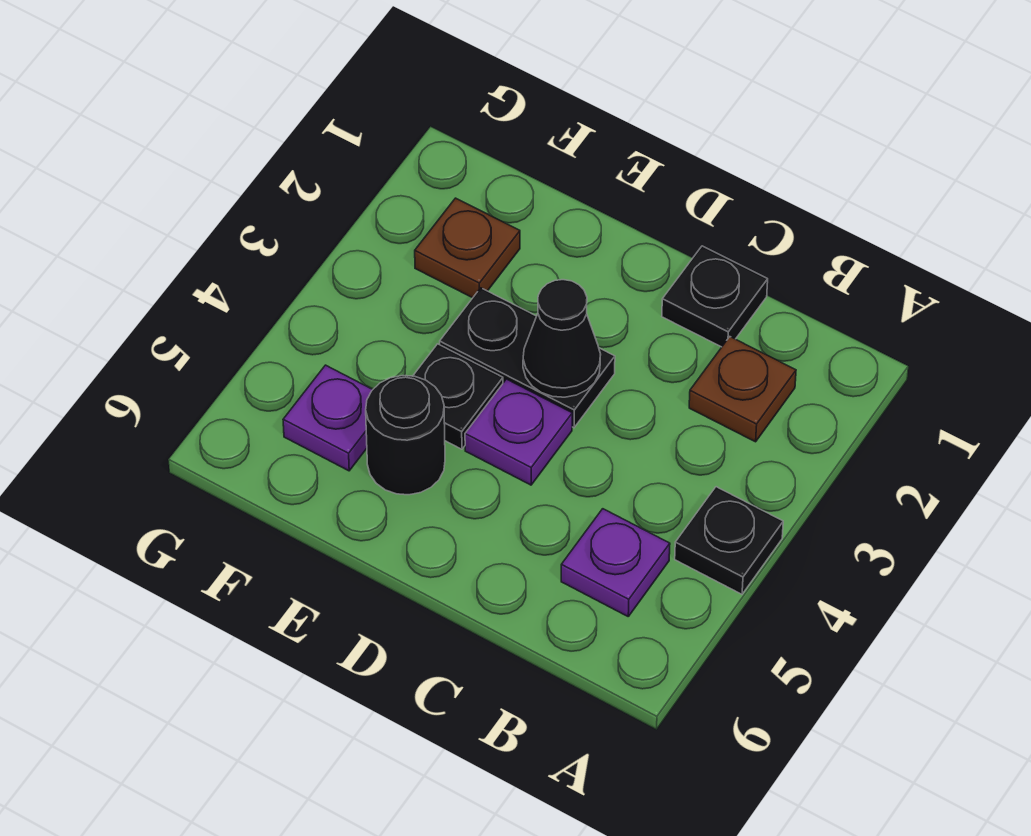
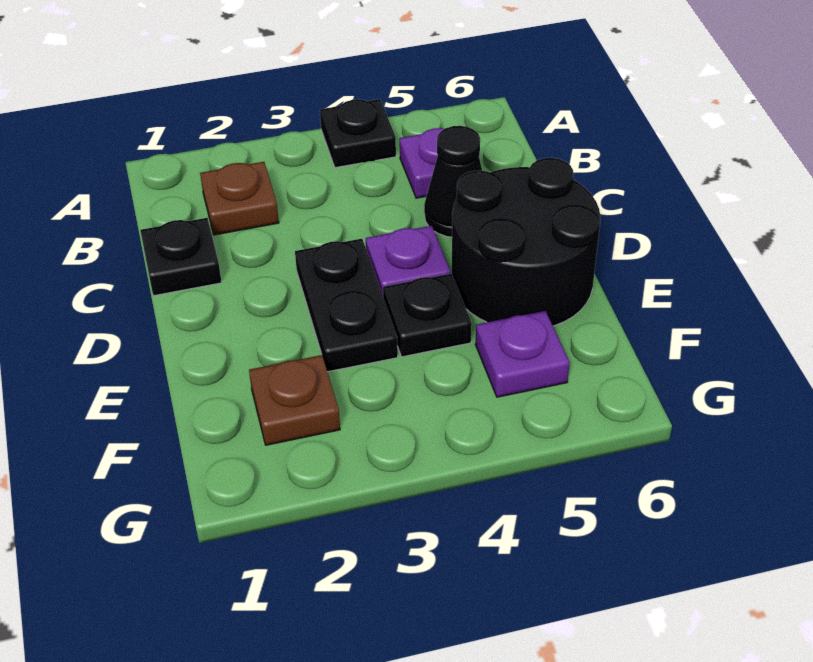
black 1x1 cone [523,280,601,397] -> black 1x1 cone moved to [424,126,482,237]
black 1x1 round brick [366,376,445,495] -> black 2x2 round brick [452,158,601,326]

